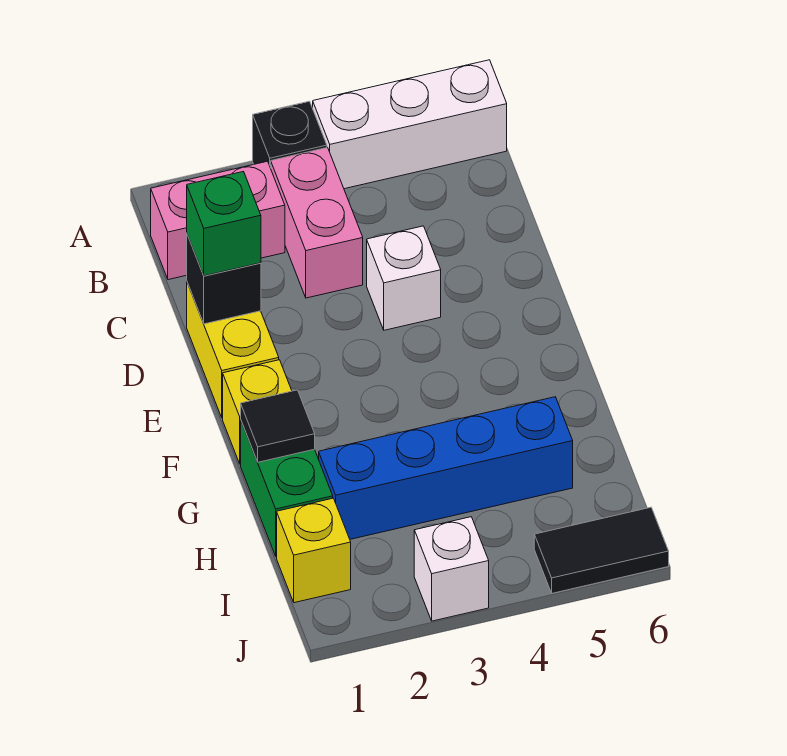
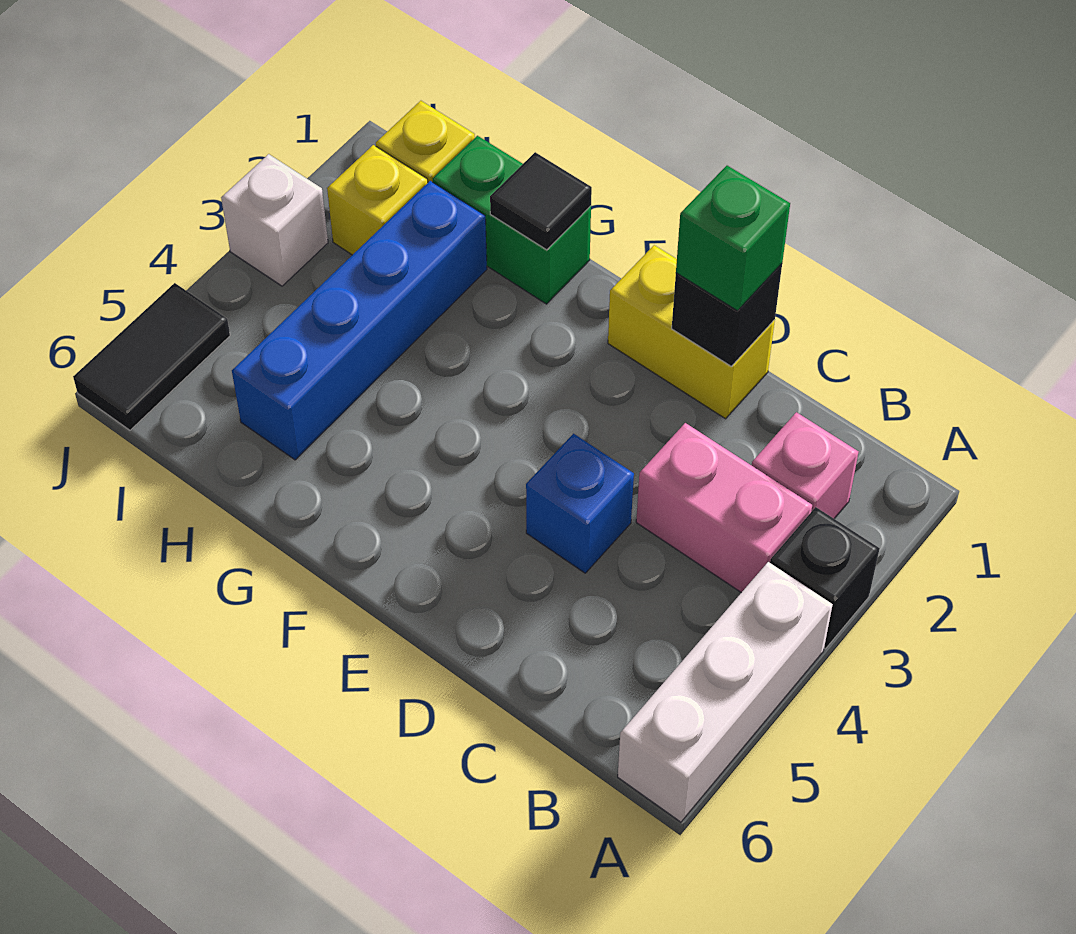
pink 1x2 brick [151,161,285,280] -> pink 1x1 brick [752,412,859,519]
white 1x1 brick [367,226,441,330] -> blue 1x1 brick [526,434,634,573]
yellow 1x1 brick [223,360,292,464] -> yellow 1x1 brick moved to [327,145,428,255]

